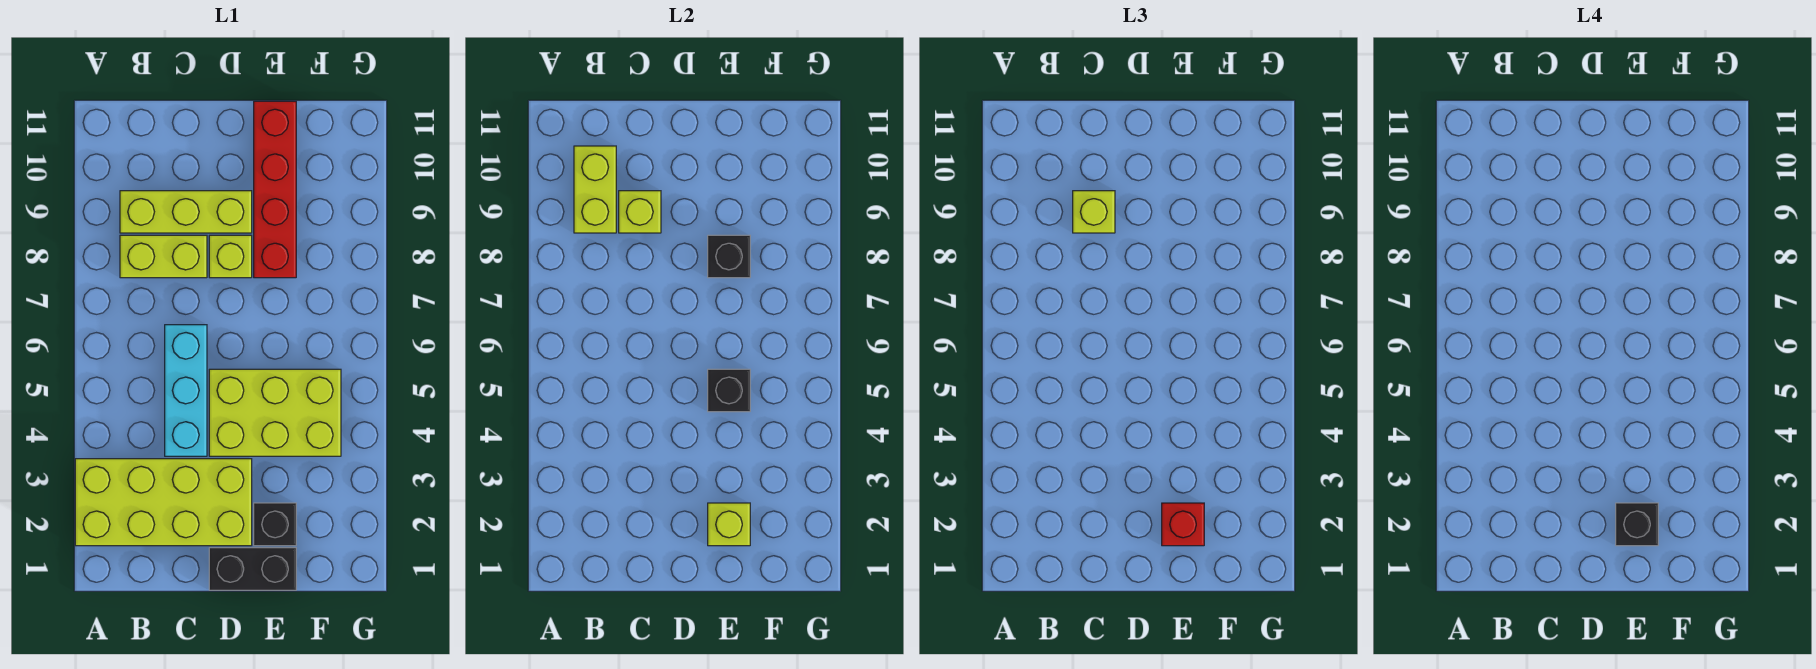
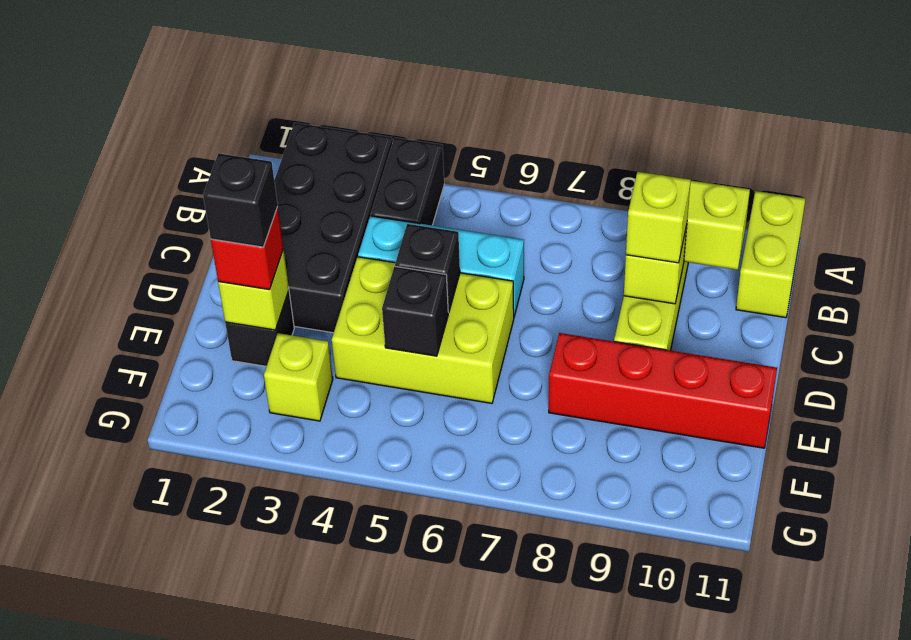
lime 2x4 brick [75,459,252,546] -> black 2x4 brick [274,123,392,333]
lime 1x2 brick [120,235,207,278] -> lime 1x2 brick moved to [736,191,805,318]
black 1x2 brick [209,548,296,590] -> black 1x2 brick moved to [371,138,444,225]
lime 2x3 brick [209,369,341,456] -> lime 2x3 brick turned to [332,257,514,403]
lime 1x1 brick [209,235,252,278] -> lime 1x1 brick moved to [264,333,333,421]
black 1x1 brick [708,235,750,278] -> black 1x1 brick moved to [395,224,460,313]

